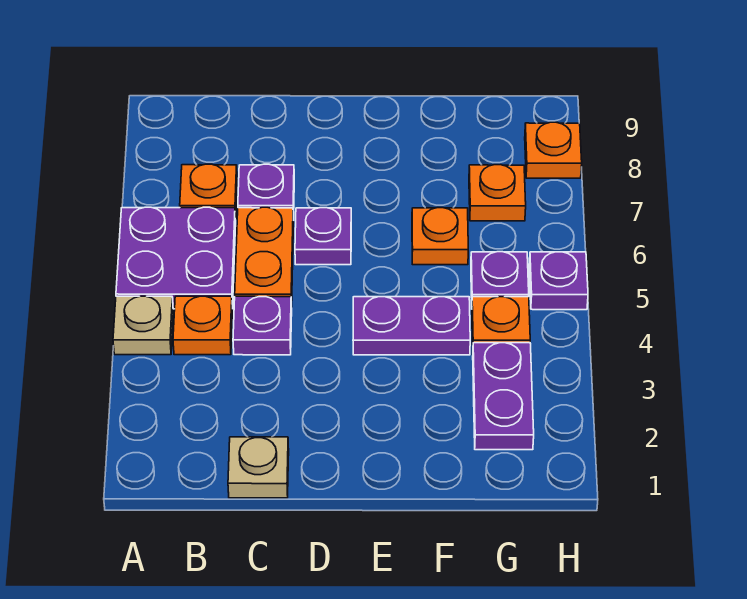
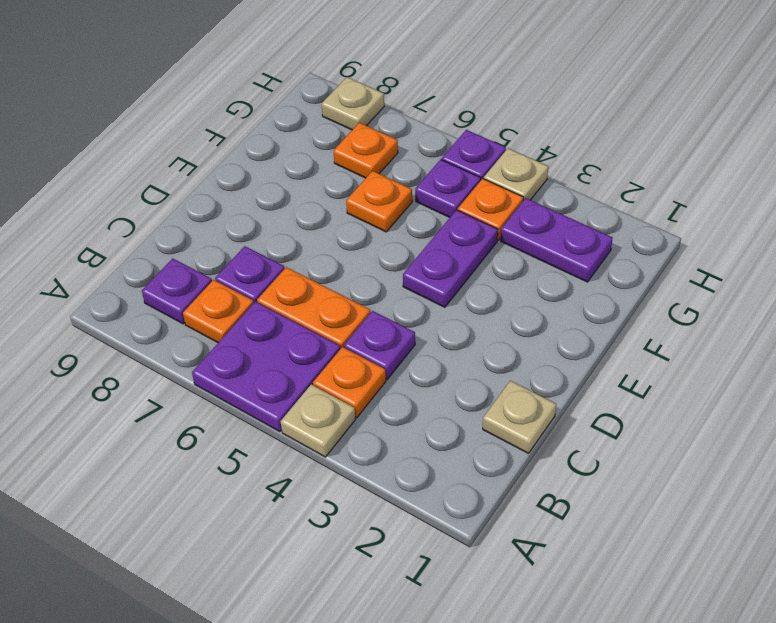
purple 1x1 plate [295,208,351,265] -> purple 1x1 plate moved to [142,258,212,324]
none -> tan 1x1 plate [484,148,548,201]
orange 1x1 plate [525,122,582,178] -> tan 1x1 plate [322,77,384,130]

